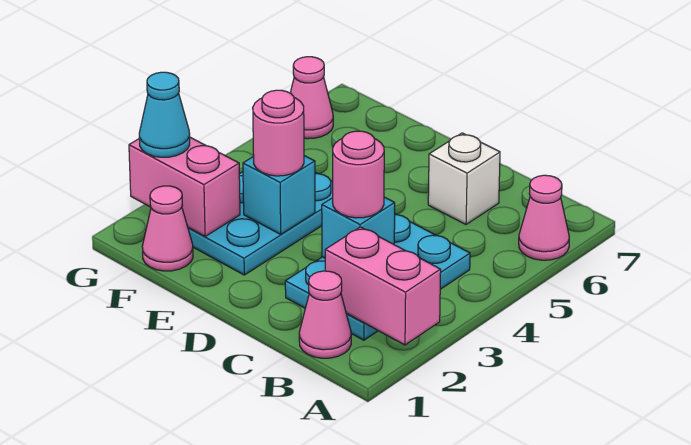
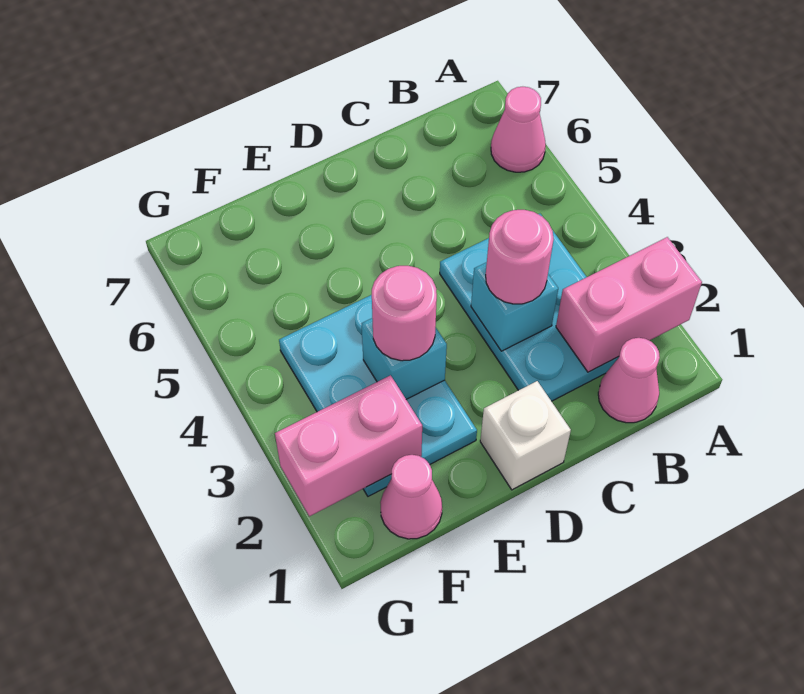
white 1x1 brick [428,133,500,224] -> white 1x1 brick moved to [480,381,571,490]
cyan 1x1 cone [139,72,190,157] -> none
pink 1x1 cone [290,57,333,139] -> none

